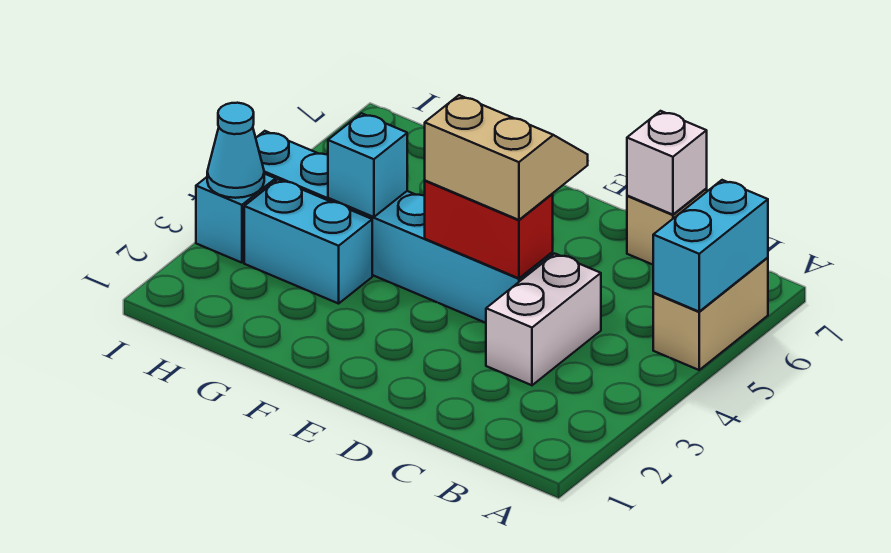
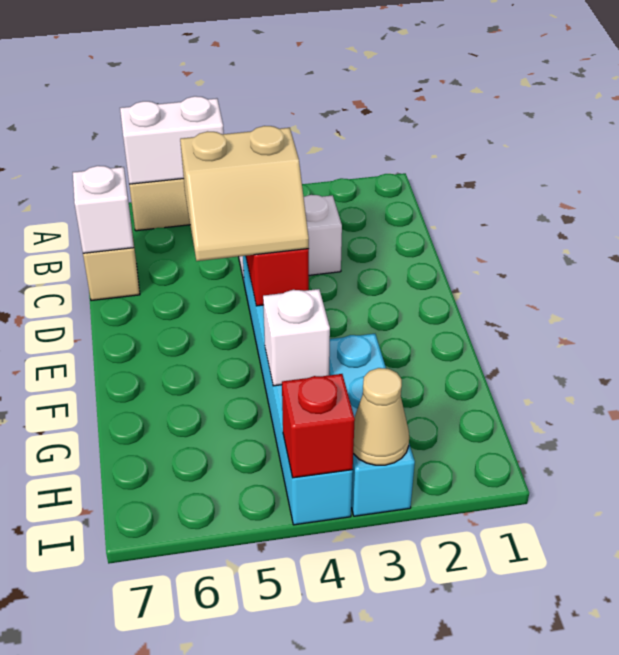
cyan 1x2 brick [653,180,768,312] -> white 1x2 brick [120,96,224,184]
tan 2x2 slope [425,95,588,220] -> tan 2x2 slope turned to [180,126,309,261]
cyan 1x1 brick [328,113,407,217] -> white 1x1 brick [263,289,330,386]
cyan 1x1 cone [207,103,264,198] -> tan 1x1 cone [353,368,409,465]
none -> red 1x1 brick [282,374,355,478]

